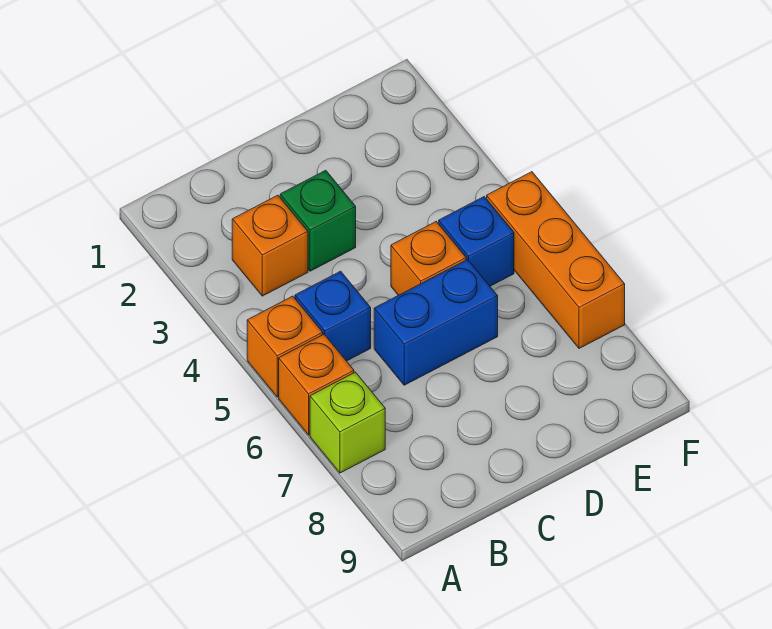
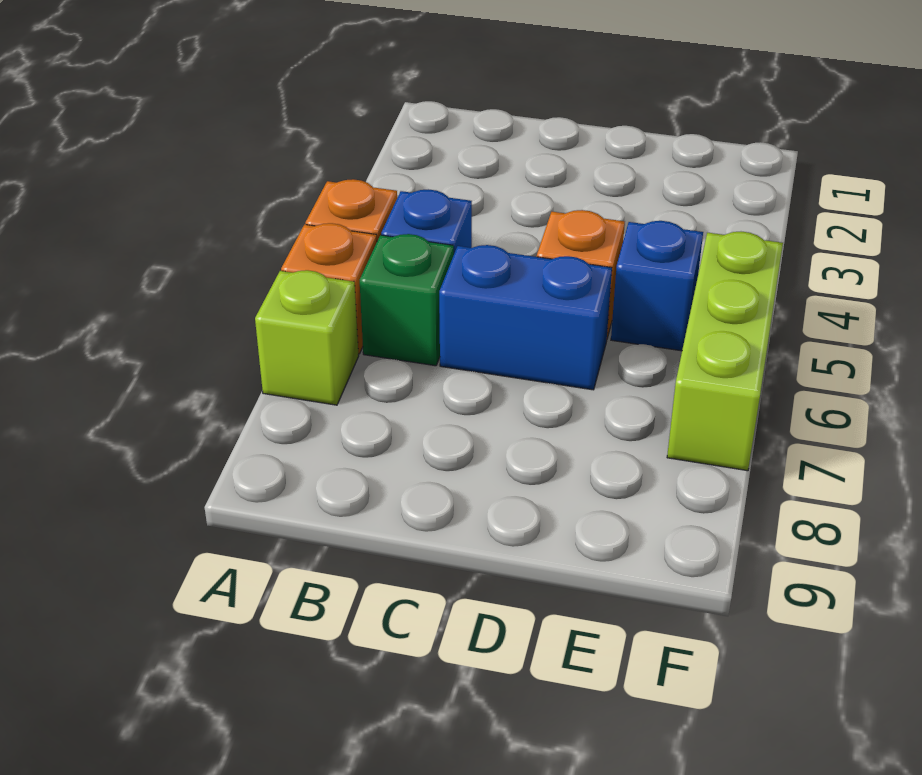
orange 1x1 brick [232,195,308,296] -> none
green 1x1 brick [280,170,356,271] -> green 1x1 brick moved to [360,234,454,366]
orange 1x3 brick [487,172,625,348] -> lime 1x3 brick [667,232,783,471]

